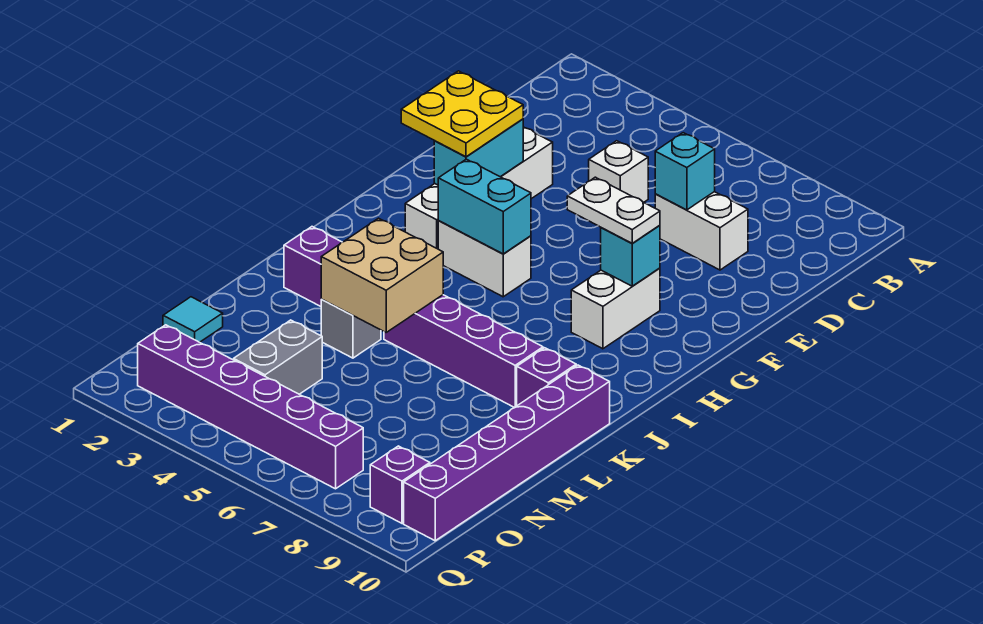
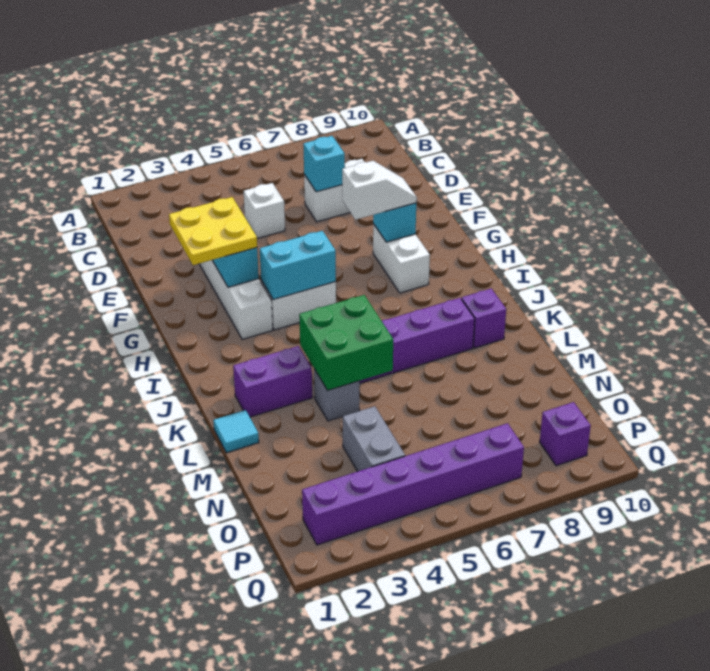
white 1x2 plate [567,177,660,243] -> white 1x2 slope [342,161,417,220]
tan 2x2 brick [321,218,443,332] -> green 2x2 brick [299,295,393,391]
purple 1x6 brick [404,365,610,541] -> none
cyan 1x1 tile [163,297,223,342] -> cyan 1x1 tile moved to [213,410,259,453]

